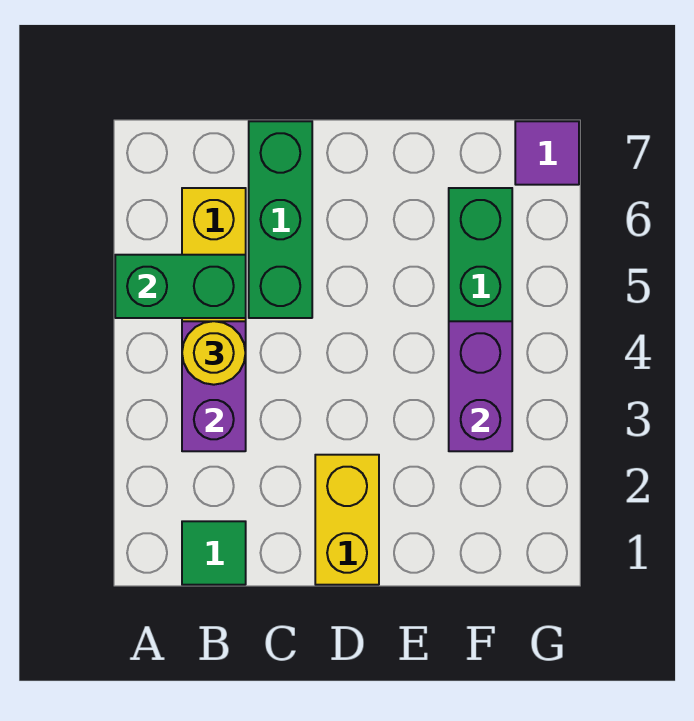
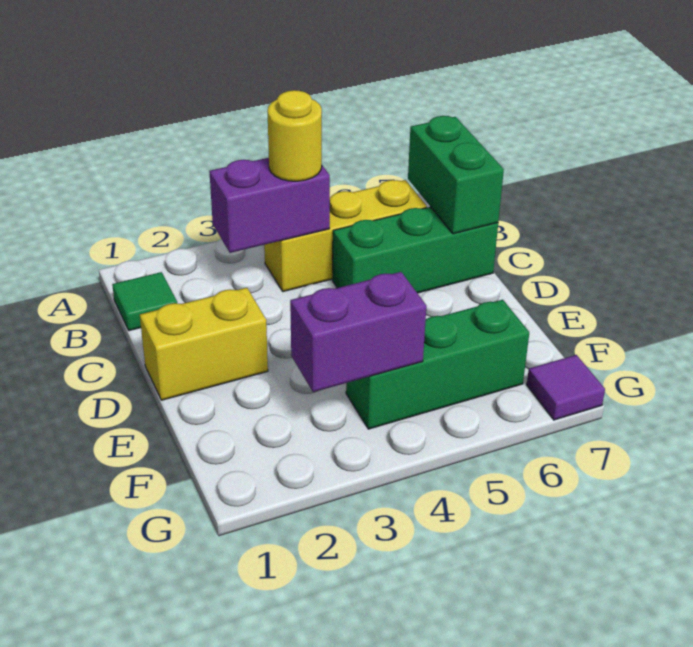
green 1x2 brick [115,255,246,318] -> green 1x2 brick moved to [408,116,504,234]

